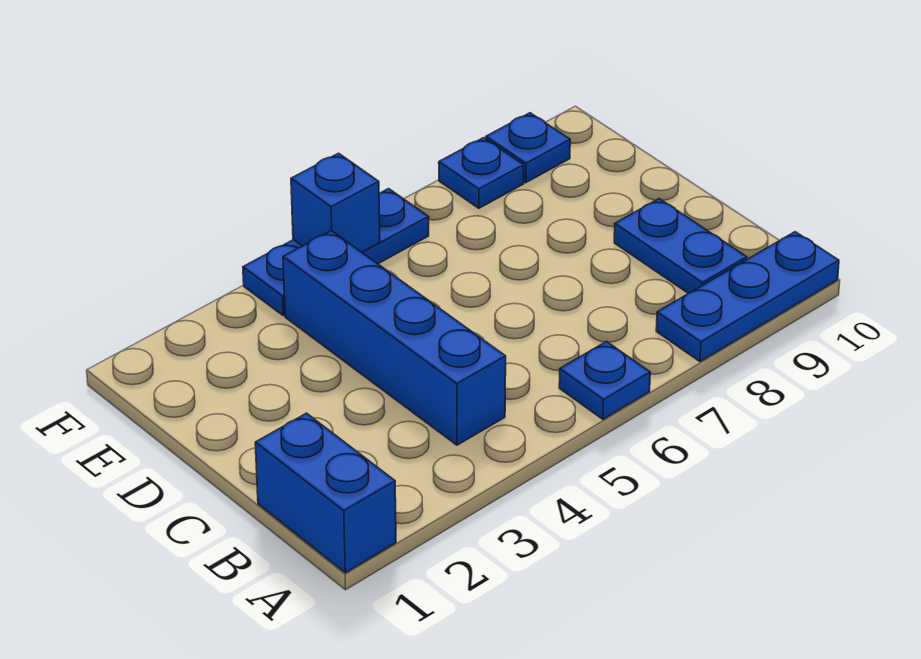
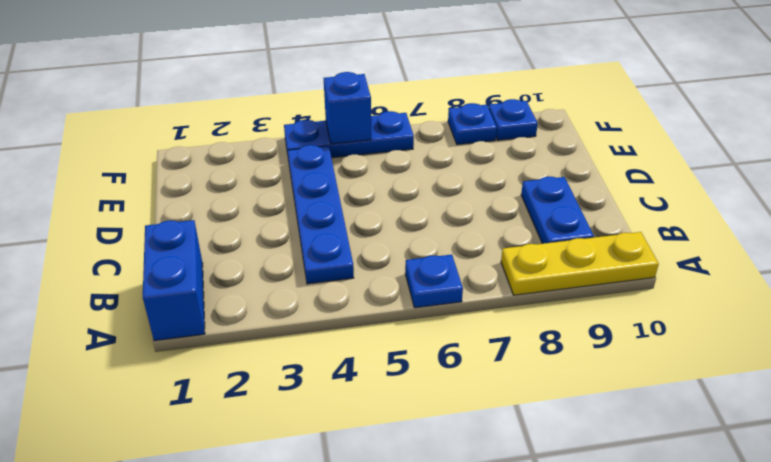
blue 1x3 plate [656,232,839,362] -> yellow 1x3 plate [501,232,659,295]
blue 1x4 brick [283,231,506,445] -> blue 1x4 plate [288,145,354,284]

